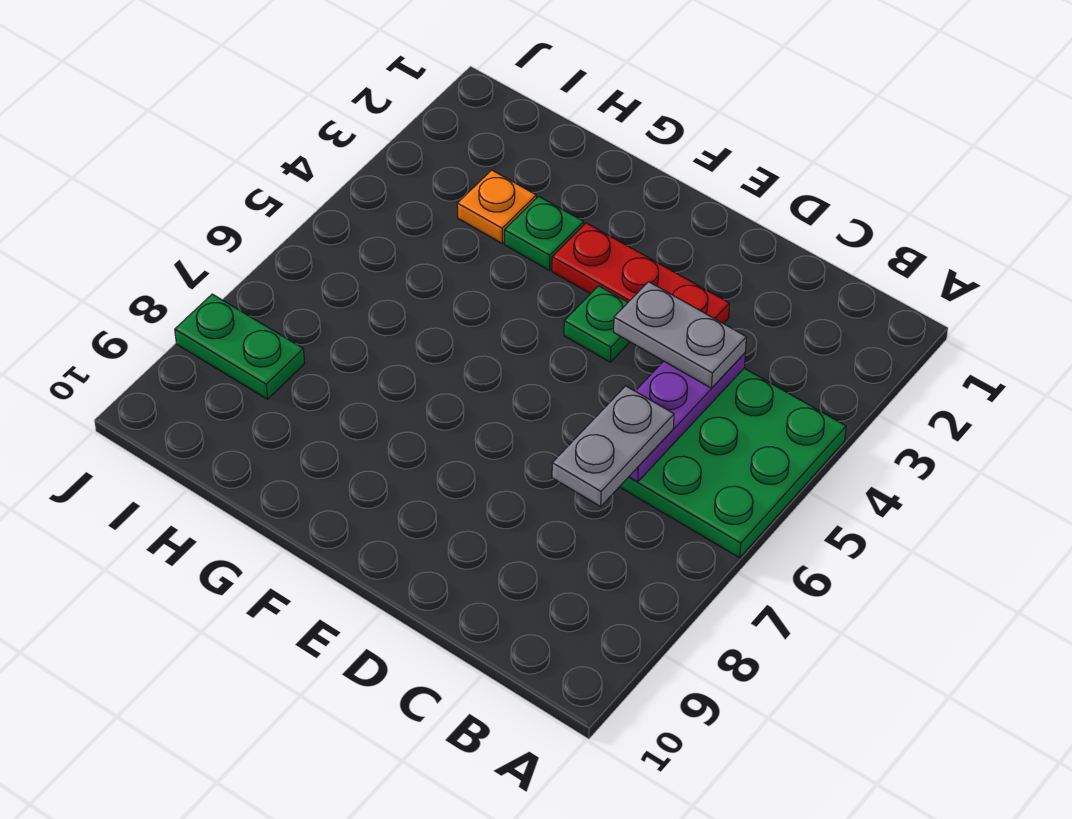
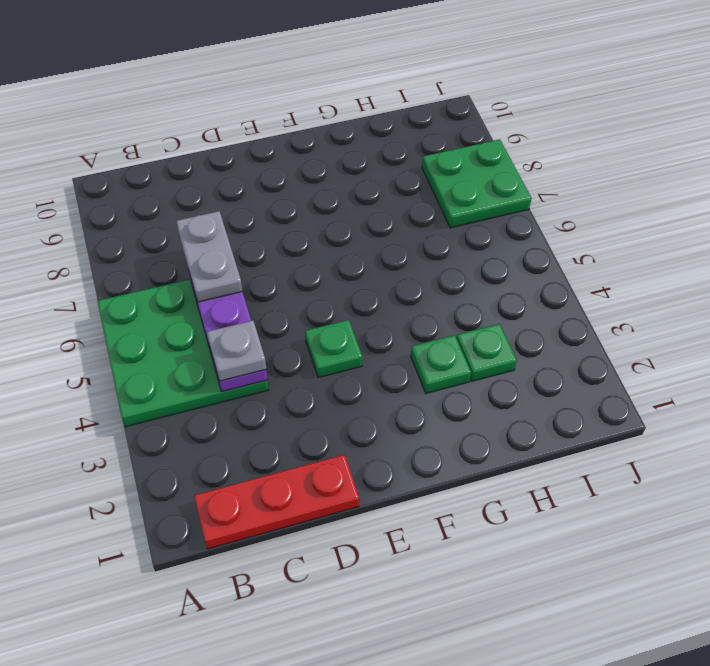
grey 1x2 plate [614,282,746,388] -> grey 1x1 plate [207,321,266,381]
red 1x3 plate [552,223,729,324] -> red 1x3 plate moved to [194,455,359,549]
orange 1x1 plate [457,170,536,243] -> green 1x1 plate [456,324,517,381]
green 1x2 plate [175,294,305,399] -> green 2x2 plate [422,139,532,228]

